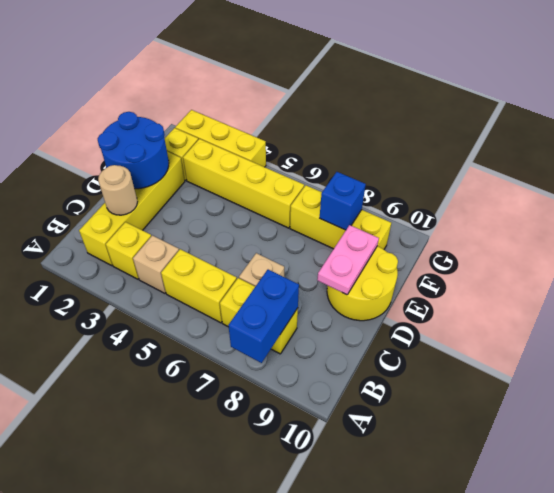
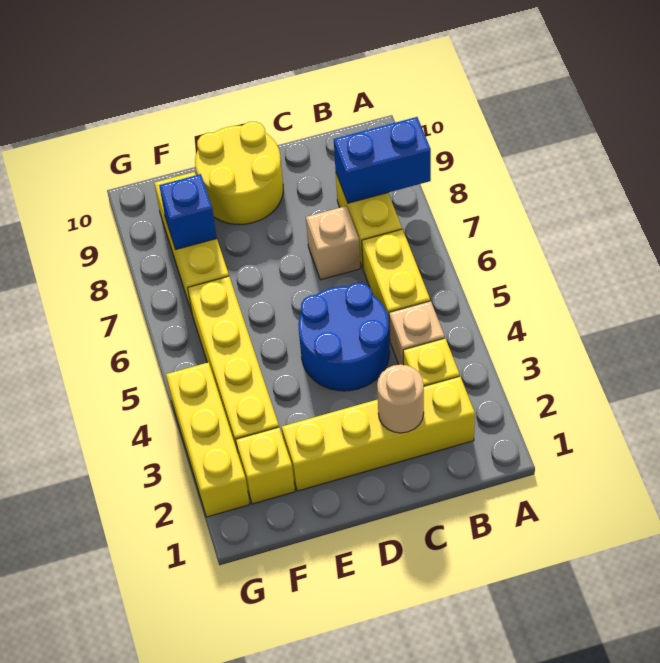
blue 2x2 round brick [98,112,169,189] -> blue 2x2 round brick moved to [298,283,390,391]
pink 1x2 plate [317,225,379,295] -> none

